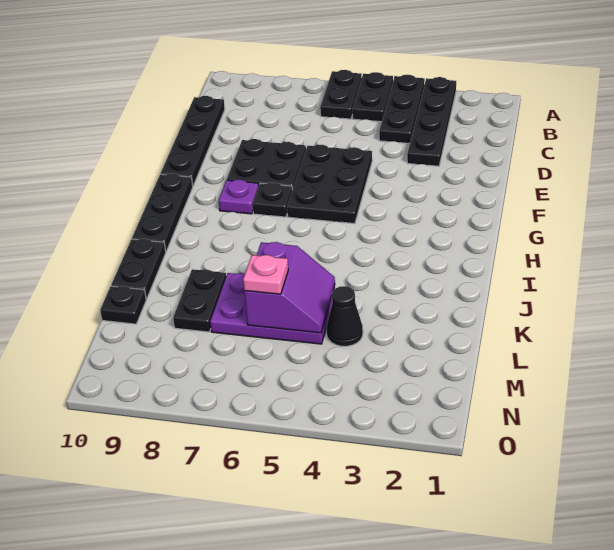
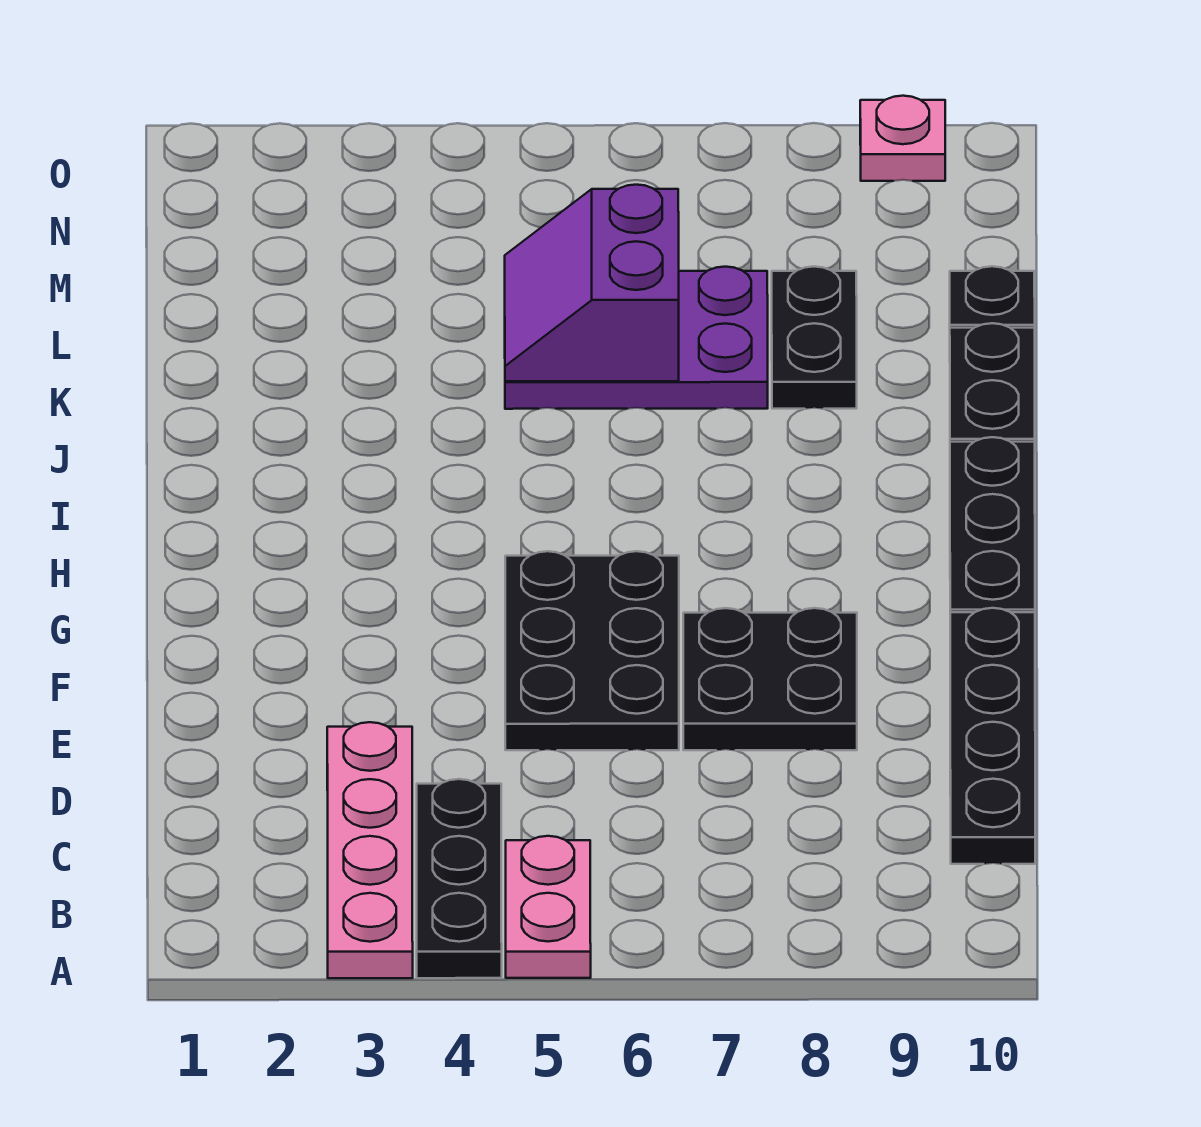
black 1x4 plate [407,77,456,166] -> pink 1x4 plate [327,722,413,978]
black 1x2 plate [352,72,393,122] -> pink 1x2 plate [506,836,591,978]
black 1x2 plate [320,70,362,119] -> none
black 1x1 plate [253,183,292,217] -> none
purple 1x1 plate [219,180,259,214] -> none
black 1x1 cone [326,286,363,346] -> none
pink 1x1 plate [243,255,288,294] -> pink 1x1 plate moved to [860,96,945,181]

